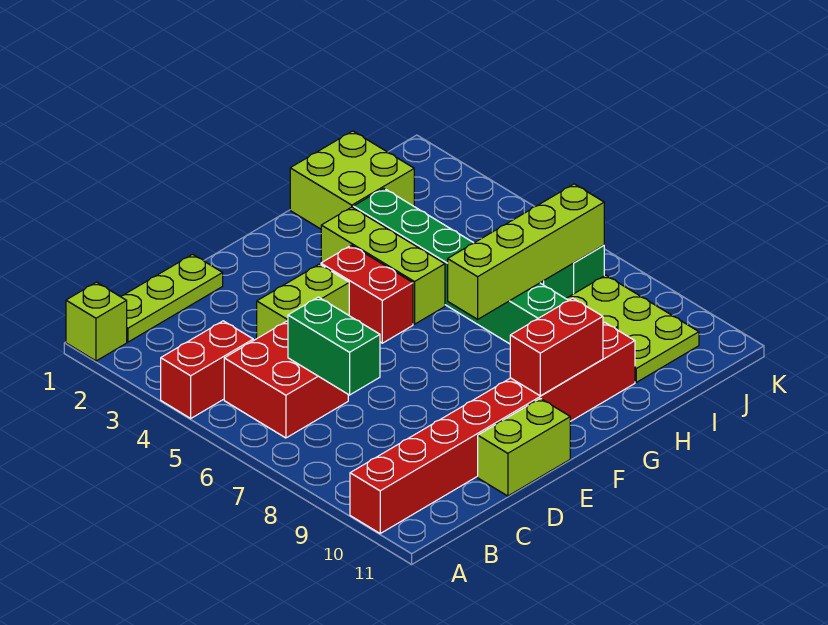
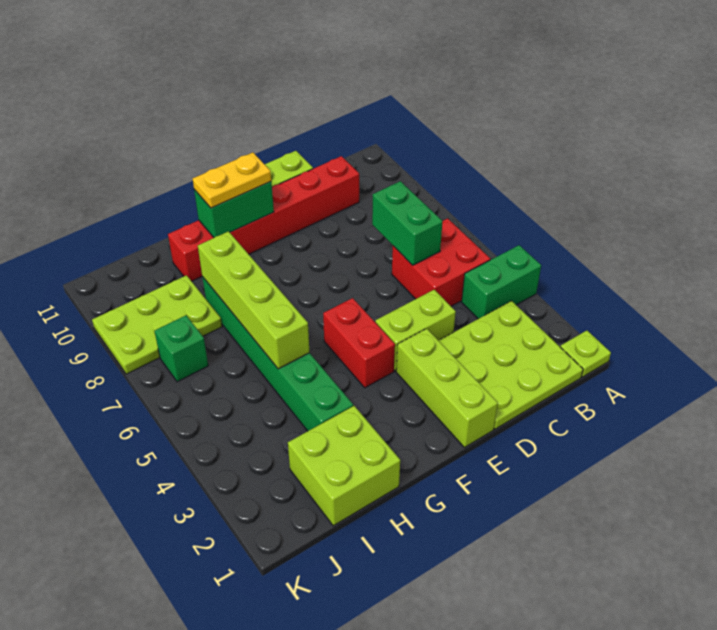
lime 1x1 brick [66,282,127,361] -> lime 1x1 plate [560,331,611,377]
red 1x2 brick [161,321,253,418] -> green 1x2 brick [462,245,541,319]
red 1x8 brick [350,323,635,533] -> red 1x6 brick [168,156,359,281]
lime 1x3 plate [120,254,223,342] -> lime 3x3 plate [439,301,583,429]
red 1x2 brick [510,298,603,396] -> green 1x2 brick [194,182,274,237]
none -> yellow 1x2 plate [193,152,271,208]
lime 1x3 brick [321,207,445,324] -> lime 1x3 brick moved to [396,329,498,447]
lime 1x4 brick [448,184,604,319] -> lime 1x4 brick turned to [198,231,310,369]
lime 2x3 plate [566,275,699,382] -> lime 2x3 plate turned to [92,275,222,374]

